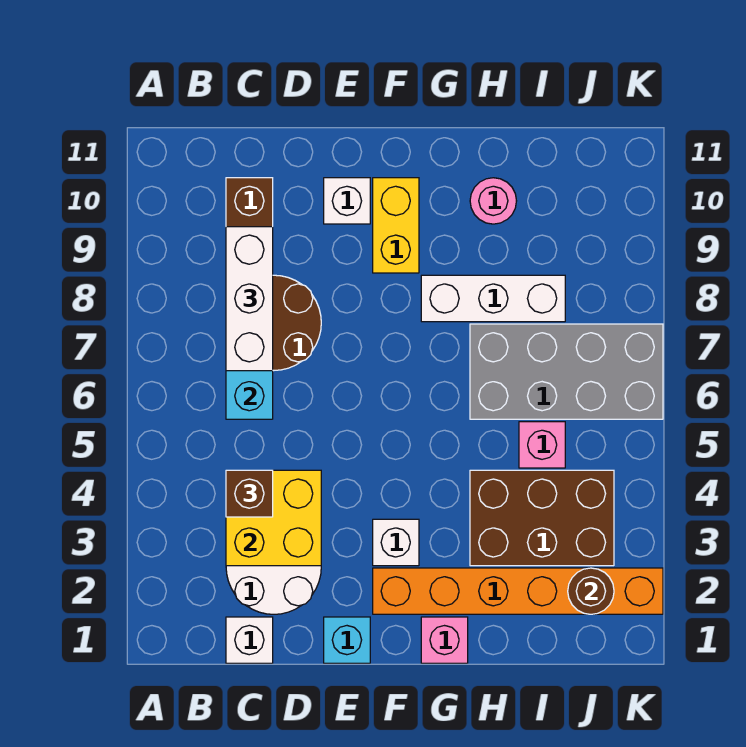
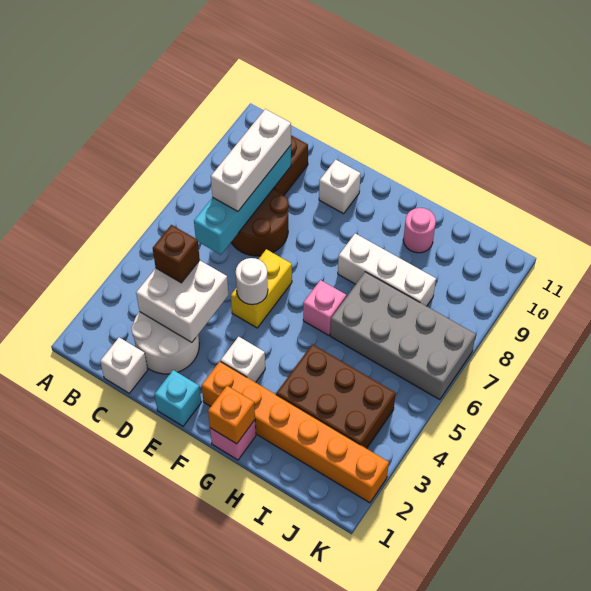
yellow 2x2 brick [226,470,321,566] -> white 2x2 brick [136,260,229,342]
none -> white 1x1 round brick [236,258,268,305]
yellow 1x2 brick [373,178,419,273] -> yellow 1x2 brick moved to [231,249,292,328]
none -> orange 1x1 brick [208,386,255,444]
pink 1x1 brick [519,422,565,468] -> pink 1x1 brick moved to [303,280,346,335]
brown 1x1 round brick [568,568,614,614] -> none

